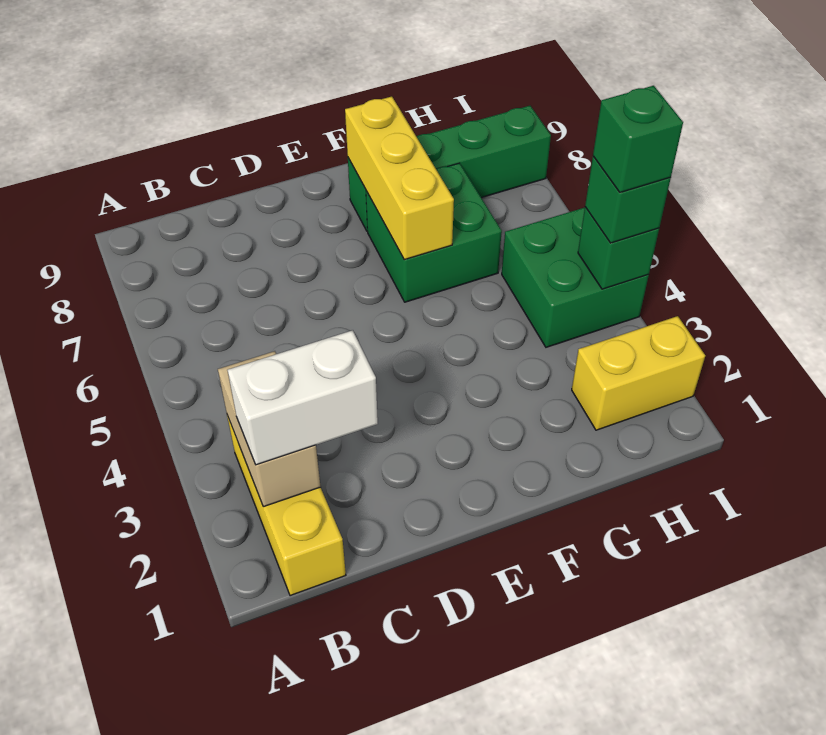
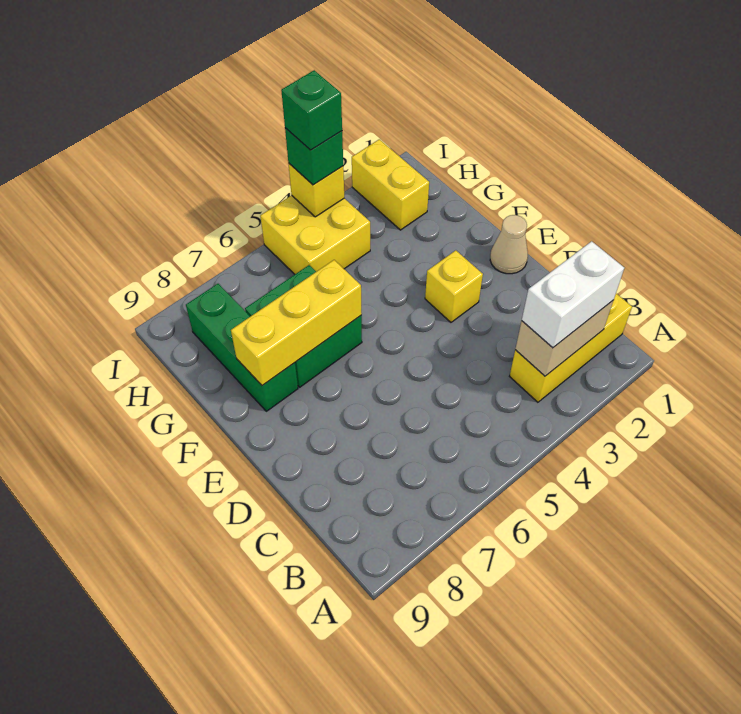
white 1x2 brick [228,330,378,465] -> white 1x2 brick turned to [522,241,624,348]
none -> tan 1x1 cone [490,215,528,274]
none -> yellow 1x1 brick [425,250,483,322]
green 1x4 brick [348,106,551,231] -> green 1x3 brick [186,284,298,411]
green 2x2 brick [502,208,649,347] -> yellow 2x2 brick [260,195,370,274]
green 1x1 brick [578,207,659,289] -> yellow 1x1 brick [288,163,344,217]

